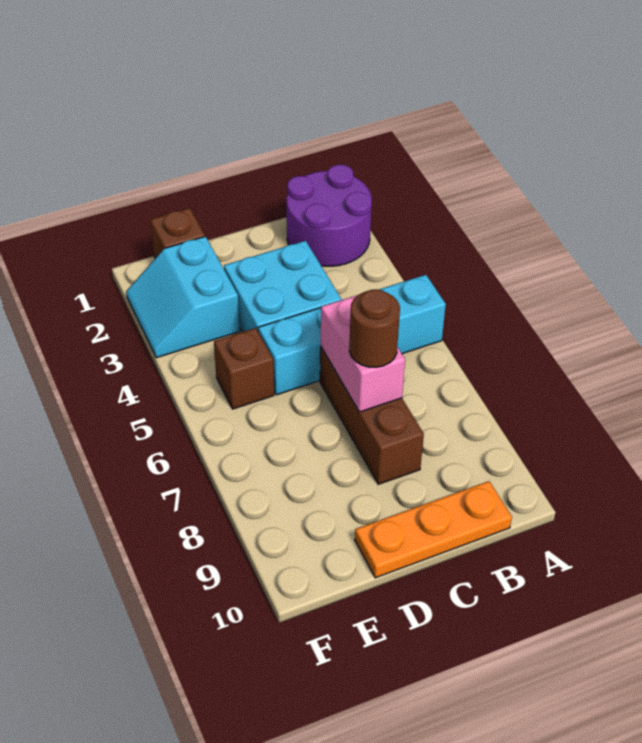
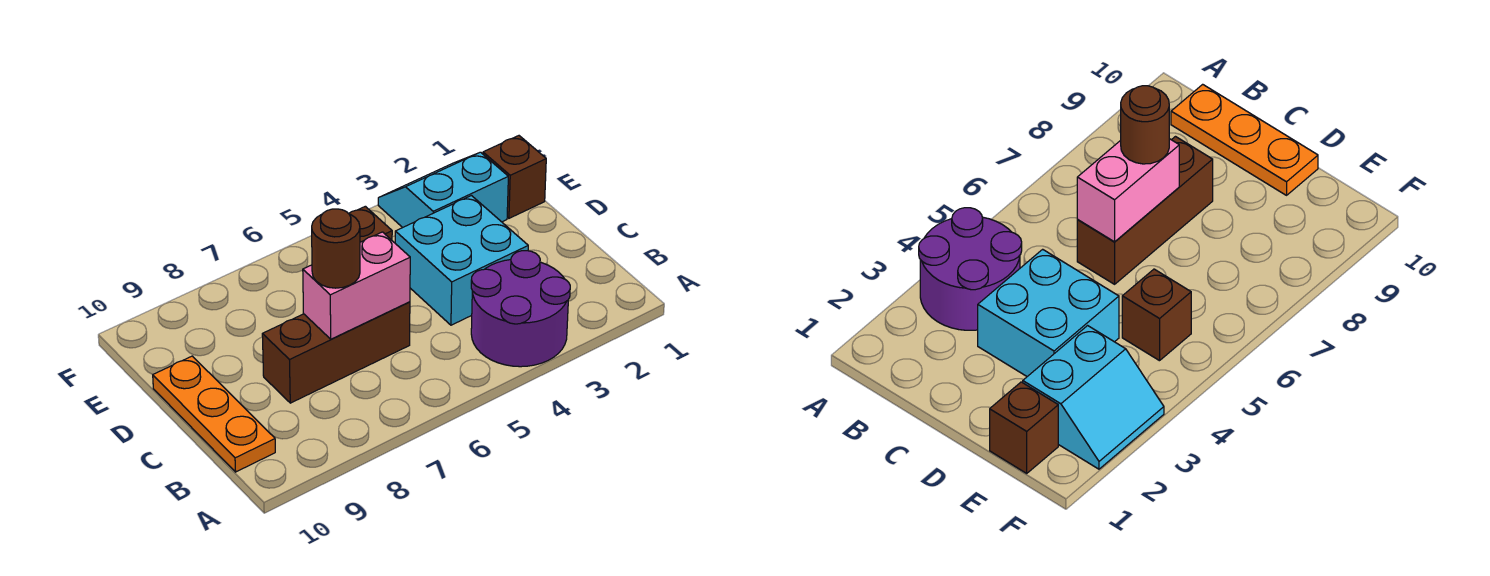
purple 2x2 round brick [287,165,372,266] -> purple 2x2 round brick moved to [471,251,570,367]
cyan 1x4 brick [258,275,446,395] -> none

